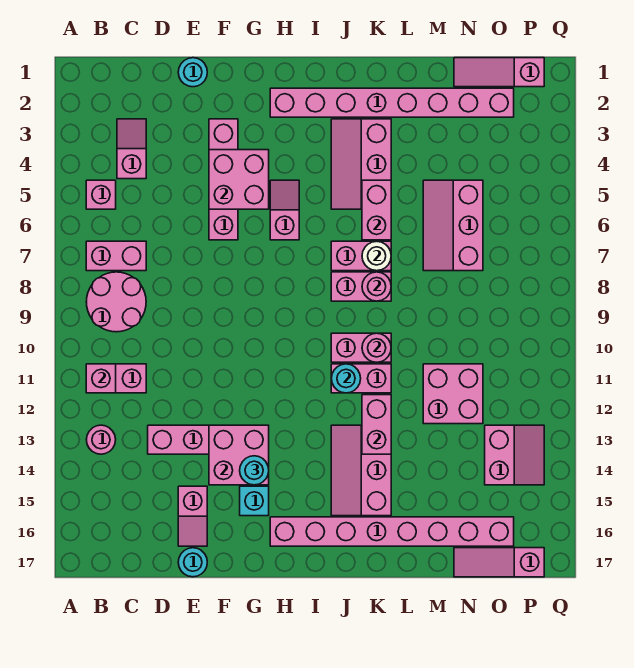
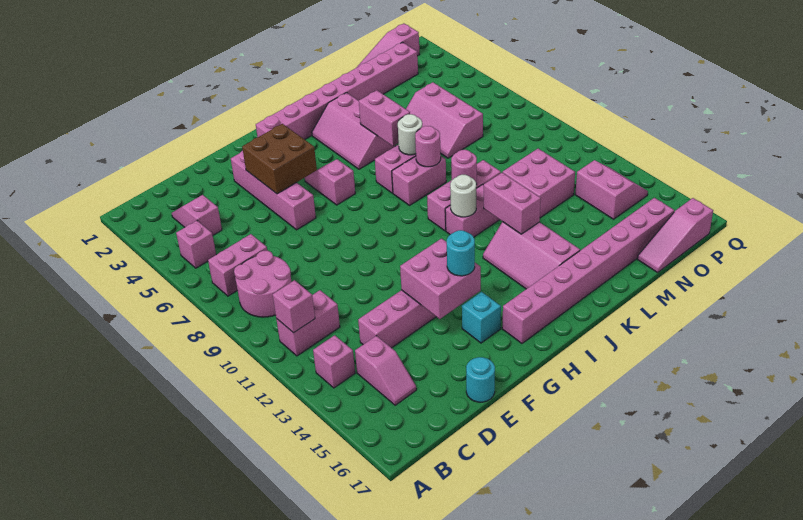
pink 1x1 round brick [86,425,116,454] -> pink 1x1 brick [313,335,355,388]
cyan 1x1 round brick [178,58,207,87] -> none
pink 1x2 slope [178,486,207,546] -> pink 1x2 slope moved to [355,336,416,405]
pink 2x2 brick [209,150,269,209] -> brown 2x2 brick [242,124,317,194]
pink 1x2 brick [331,333,391,362] -> pink 1x3 brick [427,160,501,231]
cyan 1x1 round brick [331,364,361,393] -> white 1x1 round brick [450,175,476,217]

